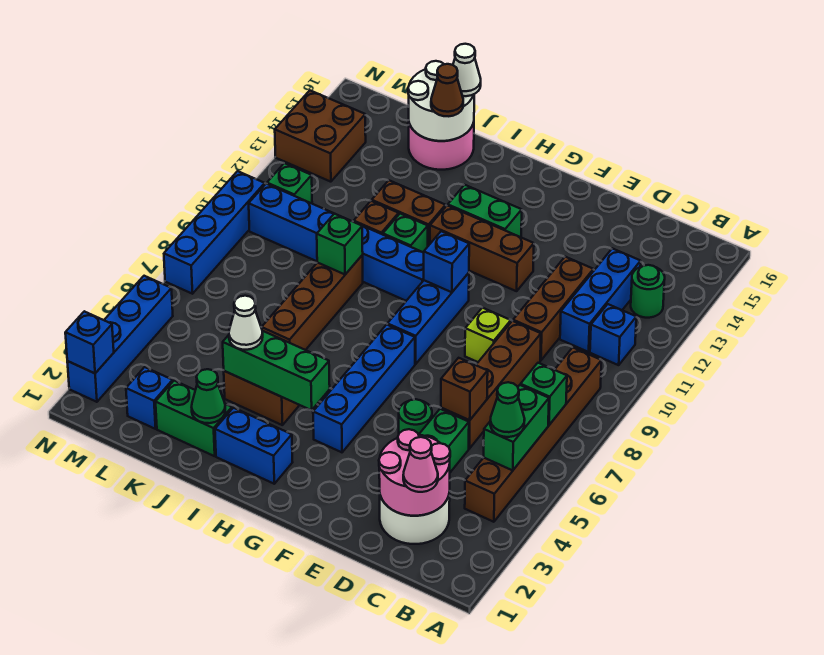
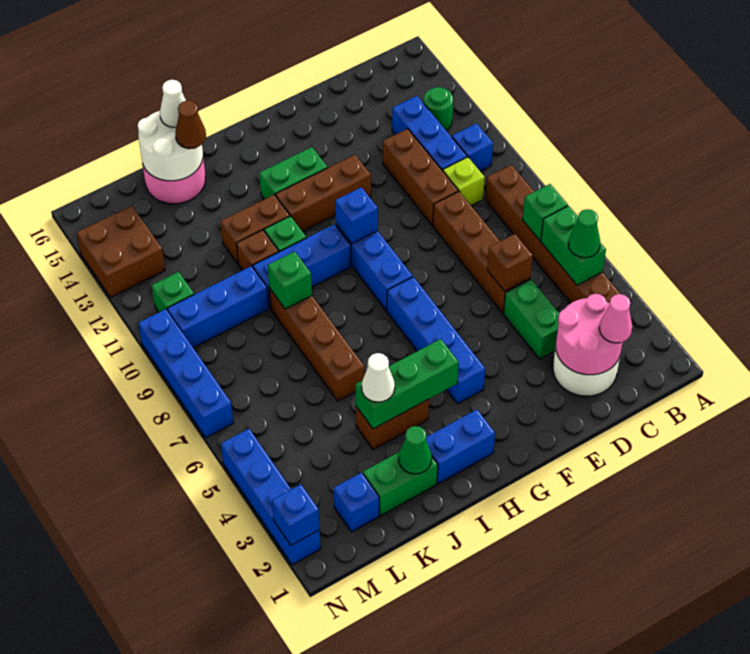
green 1x1 round brick [399,399,432,434] -> none
lime 1x1 brick [465,308,511,362] -> lime 1x1 brick moved to [443,157,485,205]

